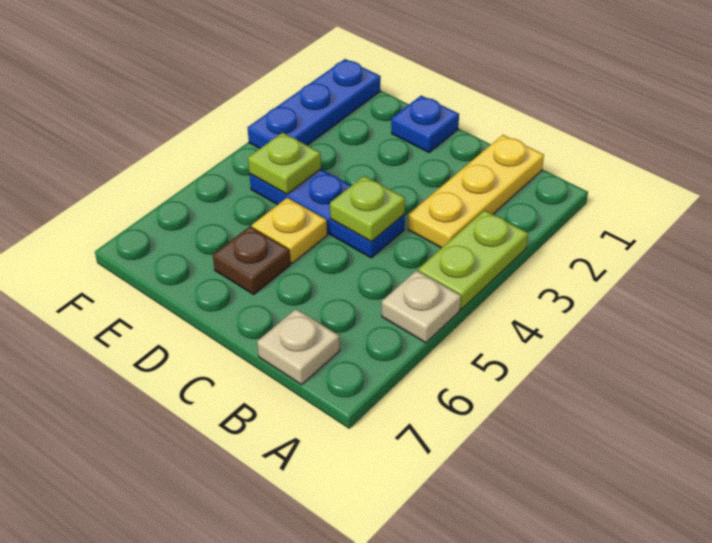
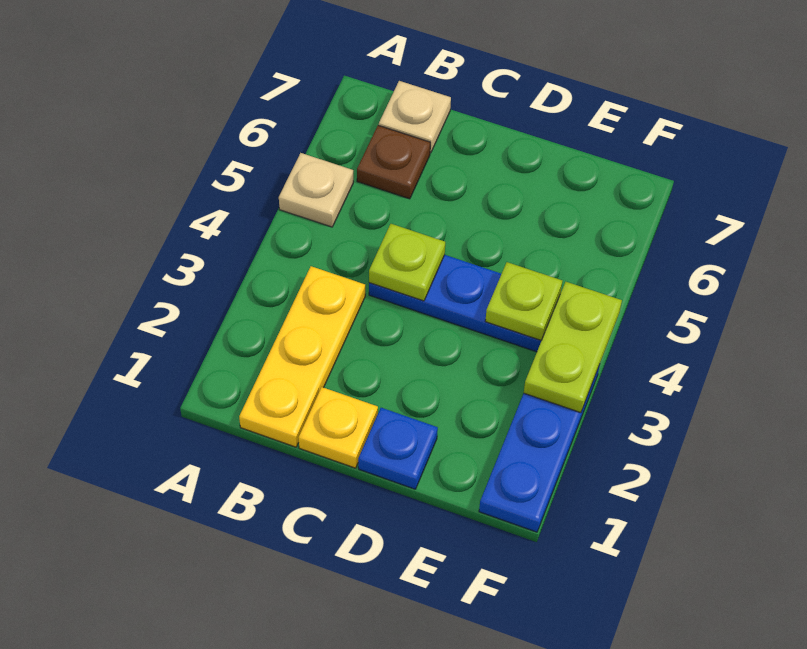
lime 1x2 plate [418,210,528,309] -> lime 1x2 plate moved to [524,282,622,413]
yellow 1x1 plate [252,198,327,263] -> yellow 1x1 plate moved to [299,387,378,468]
brown 1x1 plate [213,226,290,294] -> brown 1x1 plate moved to [357,125,430,199]

